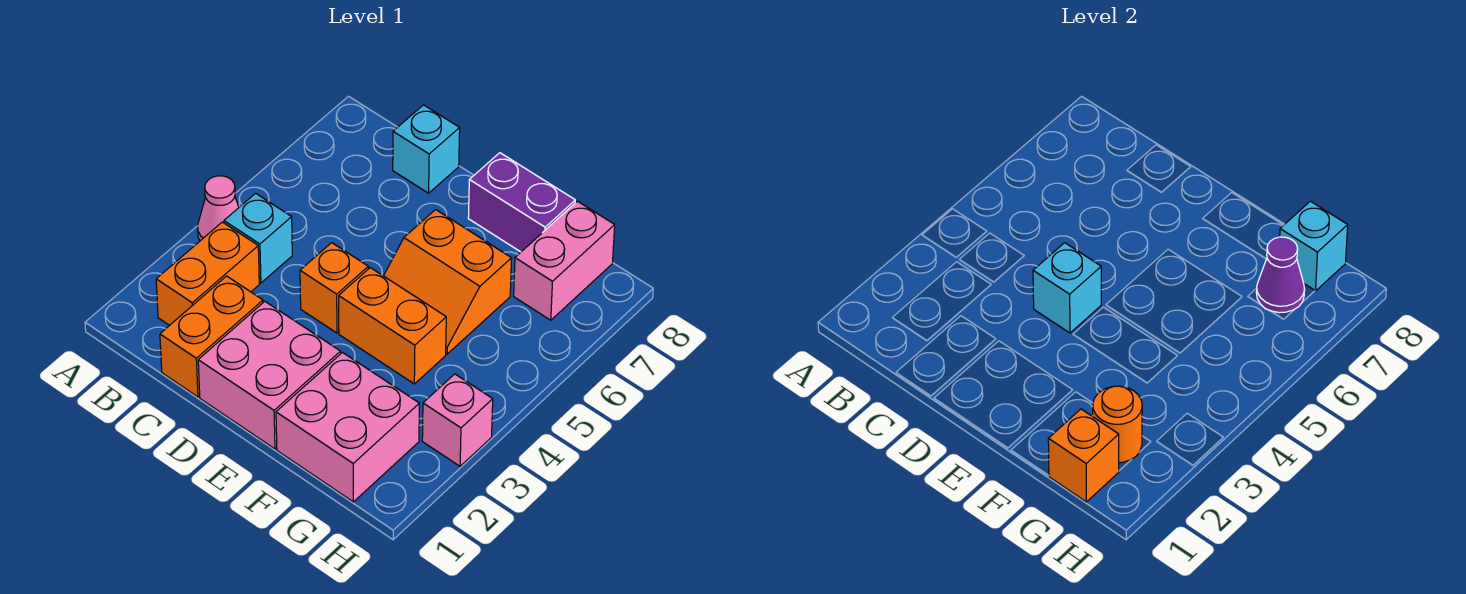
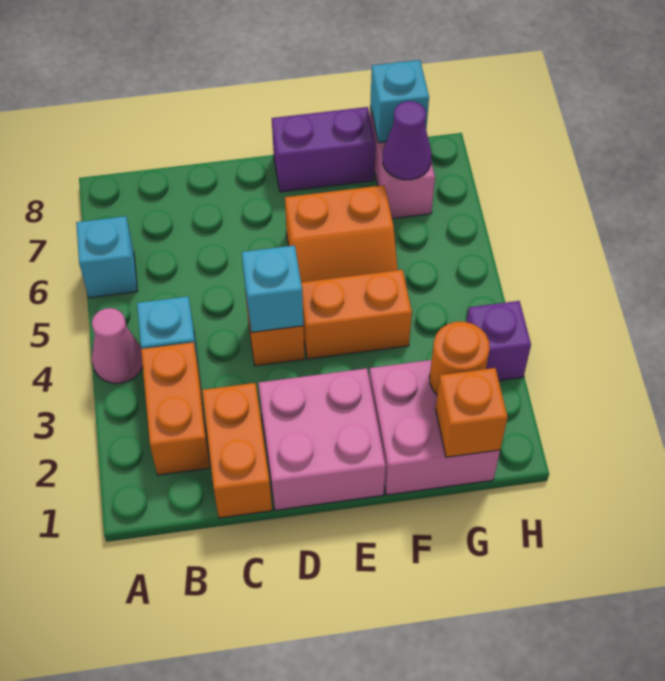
cyan 1x1 brick [393,105,460,193] -> cyan 1x1 brick moved to [76,216,137,298]
pink 1x1 brick [422,374,493,466] -> purple 1x1 brick [467,301,531,381]

